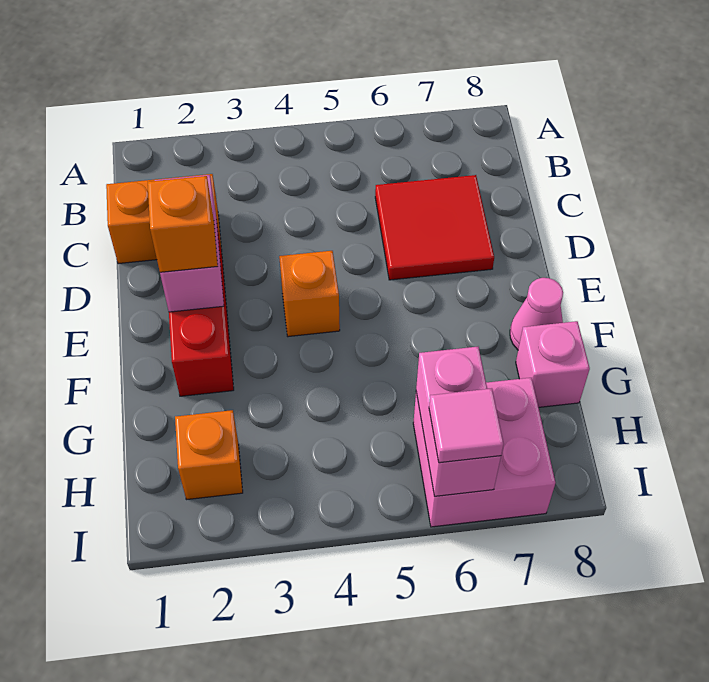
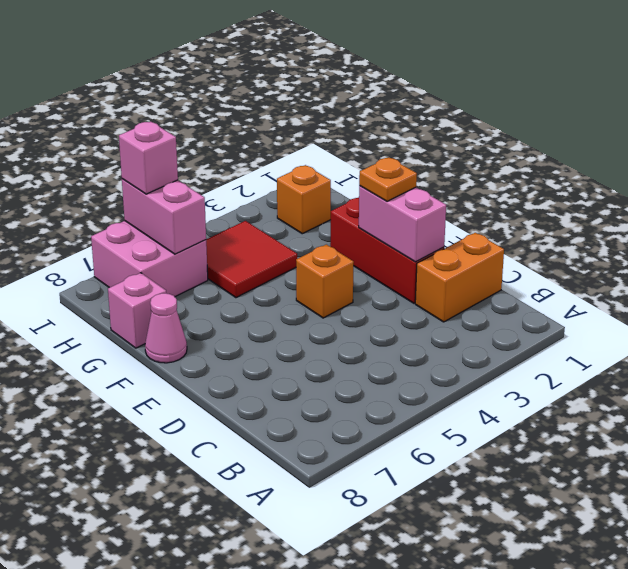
red 2x2 tile [375,175,494,280] -> red 2x2 tile moved to [206,221,297,298]
orange 1x1 brick [148,176,218,272] -> orange 1x1 plate [359,157,417,201]
pink 1x1 tile [429,388,504,463] -> pink 1x1 brick [119,122,178,194]

